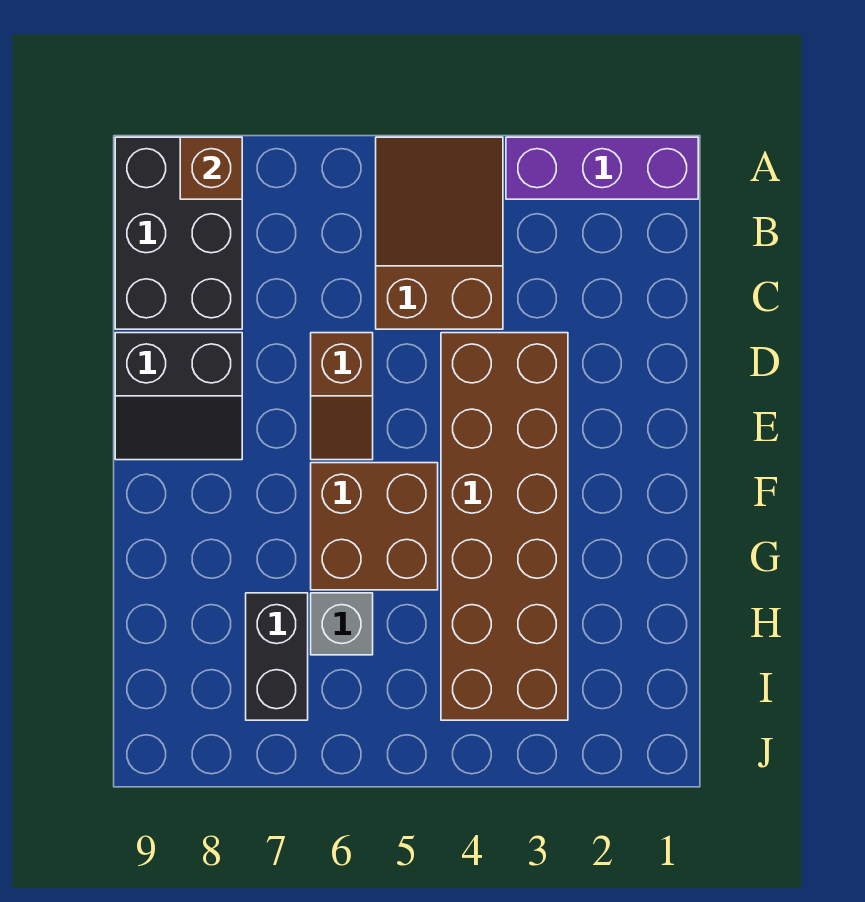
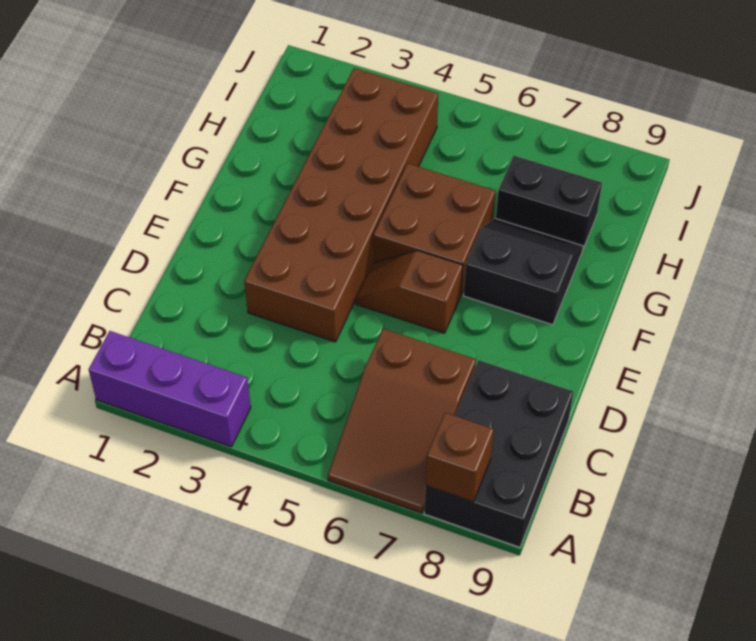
brown 2x3 slope [376,137,503,329] -> brown 2x3 slope moved to [328,329,476,513]
brown 1x2 slope [311,333,373,460] -> brown 1x2 slope turned to [356,251,463,333]
black 2x2 slope [115,333,242,460] -> black 2x2 slope moved to [464,219,583,325]
grey 1x1 brick [311,593,373,655] -> none
black 1x2 brick [246,593,308,720] -> black 1x2 brick turned to [496,156,602,249]

